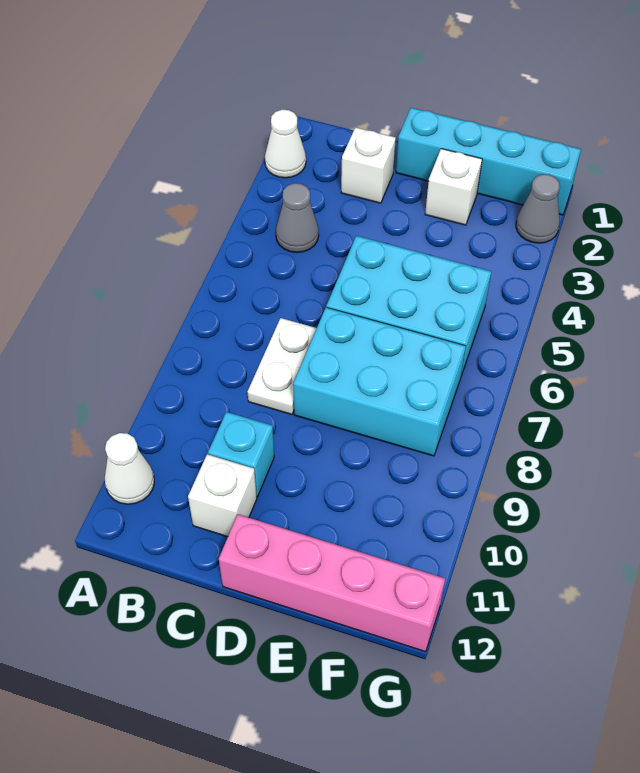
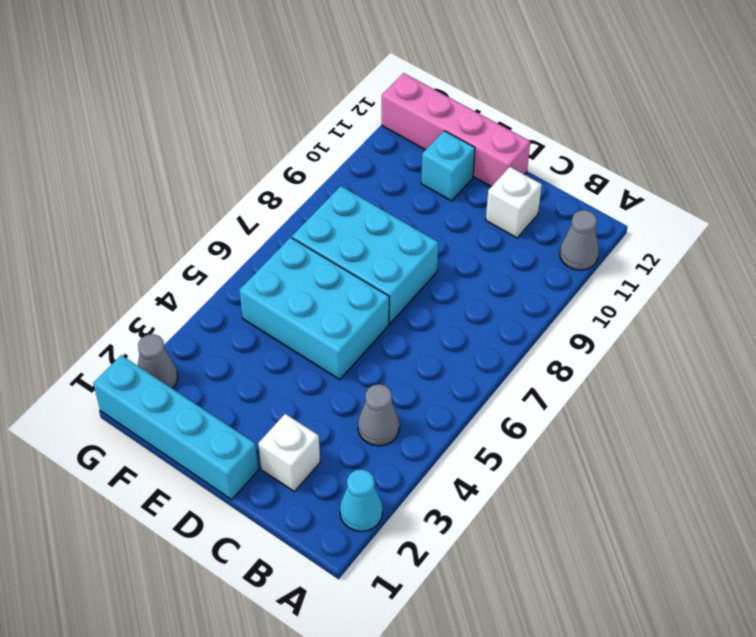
white 1x1 cone [265,110,306,178] -> cyan 1x1 cone [340,469,383,531]
white 1x1 cone [105,433,154,504] -> grey 1x1 cone [560,210,599,270]
white 1x2 plate [248,318,317,414] -> none
cyan 1x1 brick [208,412,274,497] -> cyan 1x1 brick moved to [421,131,475,201]
white 1x1 brick [425,149,482,225] -> none

